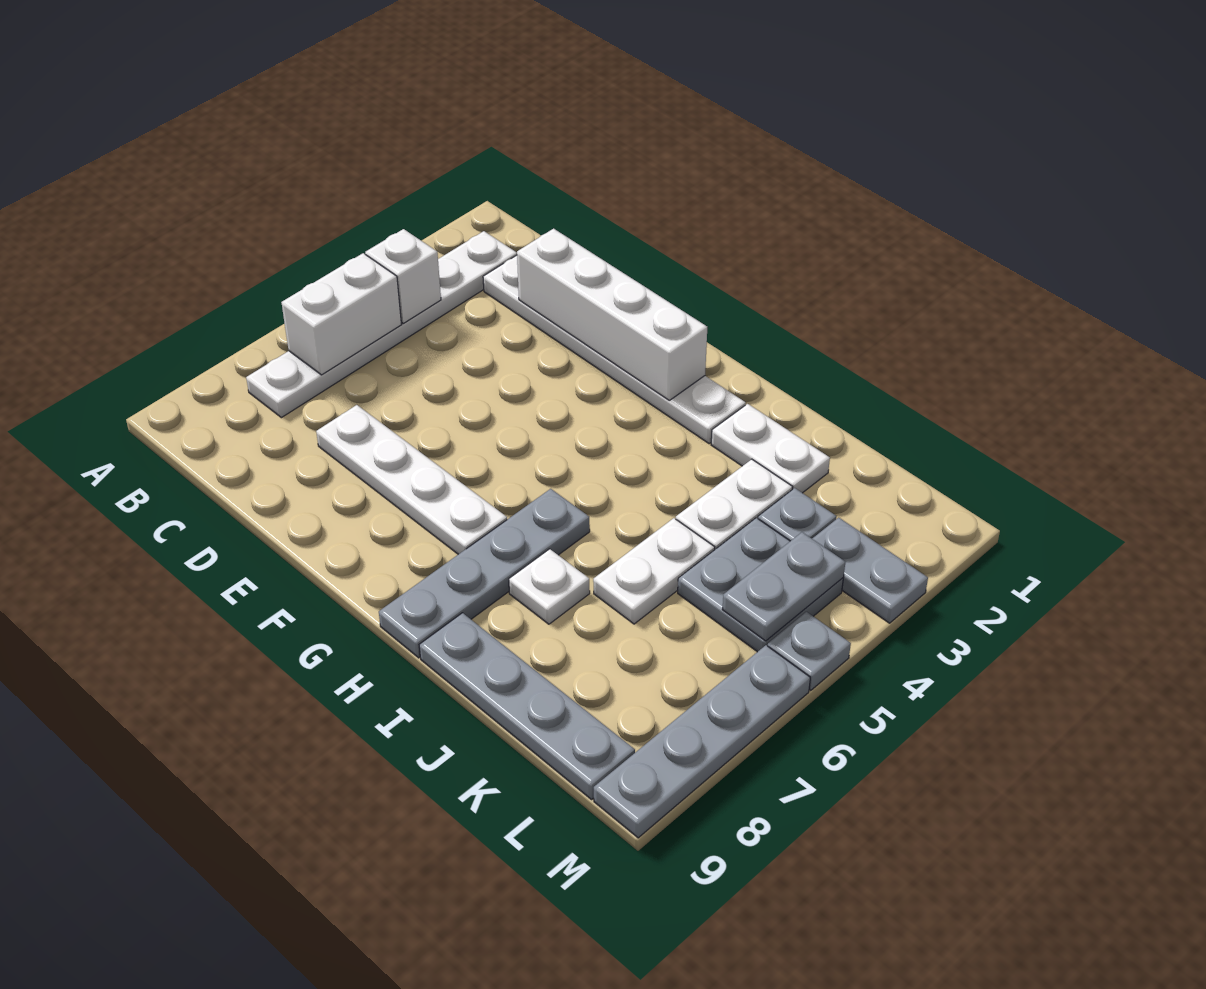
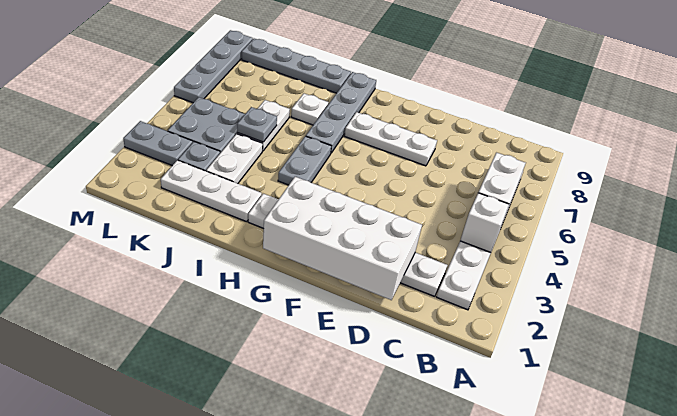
white 1x4 brick [517,229,707,400] -> white 2x4 brick [263,177,422,300]
white 1x4 plate [316,405,507,554] -> white 1x3 plate [344,112,437,166]
white 1x2 plate [711,404,830,493] -> white 1x3 plate [161,160,262,222]
grey 1x2 plate [722,532,845,641] -> grey 1x2 plate moved to [278,136,331,185]
grey 1x1 plate [768,612,851,690] -> grey 1x1 plate moved to [237,107,277,142]

